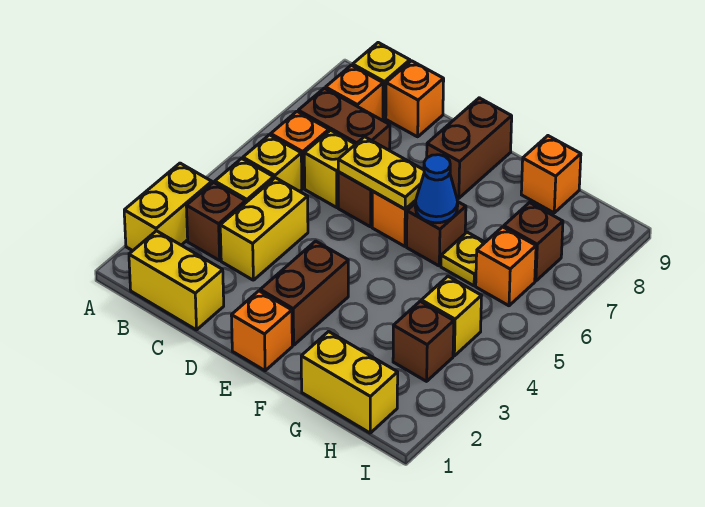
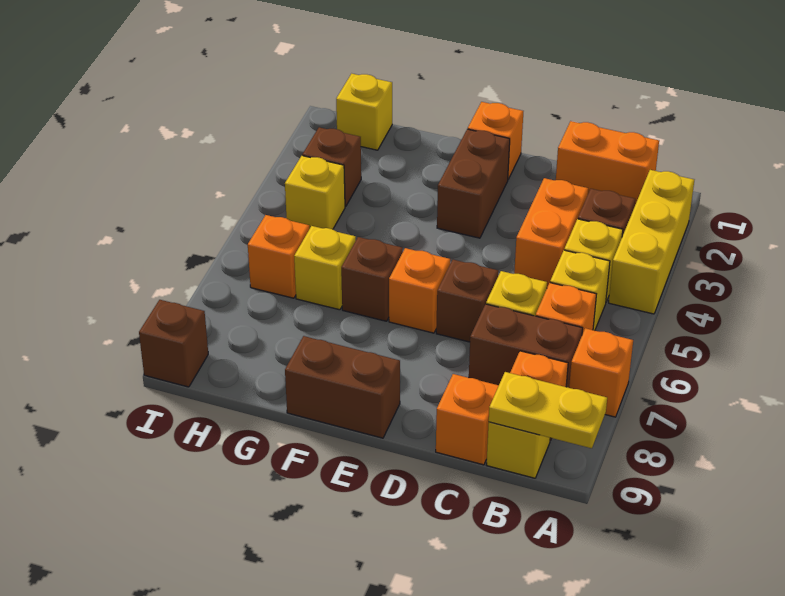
yellow 1x2 brick [124,163,212,251] -> yellow 1x3 brick [609,170,694,314]
yellow 1x2 brick [129,231,224,330] -> orange 1x2 brick [556,121,659,205]
yellow 1x2 brick [220,178,308,280] -> orange 1x2 brick [514,178,588,287]
yellow 1x2 plate [338,137,424,209] -> yellow 1x2 plate moved to [489,372,607,448]
brown 1x2 brick [427,98,512,198] -> brown 1x2 brick turned to [285,336,400,438]
blue 1x1 cone [415,155,458,223] -> none
yellow 1x2 brick [301,332,398,433] -> yellow 1x1 brick [336,74,392,150]
yellow 1x1 plate [441,232,485,286] -> yellow 1x1 brick [294,226,356,310]
orange 1x1 brick [521,136,581,213] -> orange 1x1 brick moved to [569,328,633,417]
brown 1x1 brick [504,202,563,281] -> brown 1x1 brick moved to [139,300,208,387]

